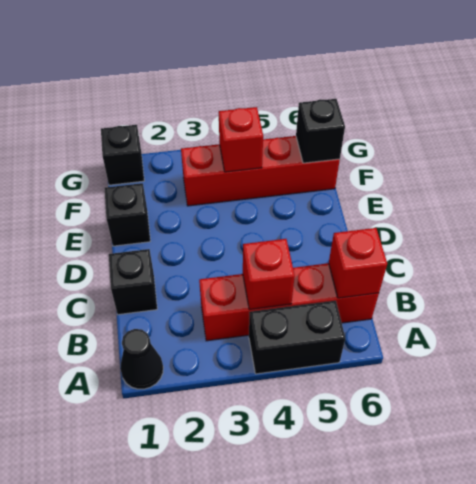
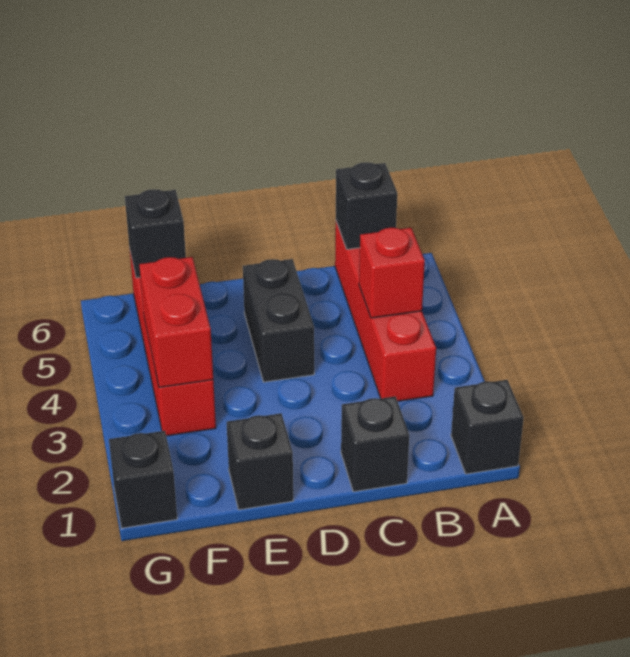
black 1x1 cone [120,329,163,389] -> black 1x1 brick [451,380,524,474]
black 1x2 brick [249,301,345,374] -> black 1x2 brick moved to [243,259,314,382]
red 1x1 brick [329,228,387,298] -> black 1x1 brick [336,162,397,249]
red 1x1 brick [219,107,263,172] -> red 1x2 brick [139,257,213,388]

